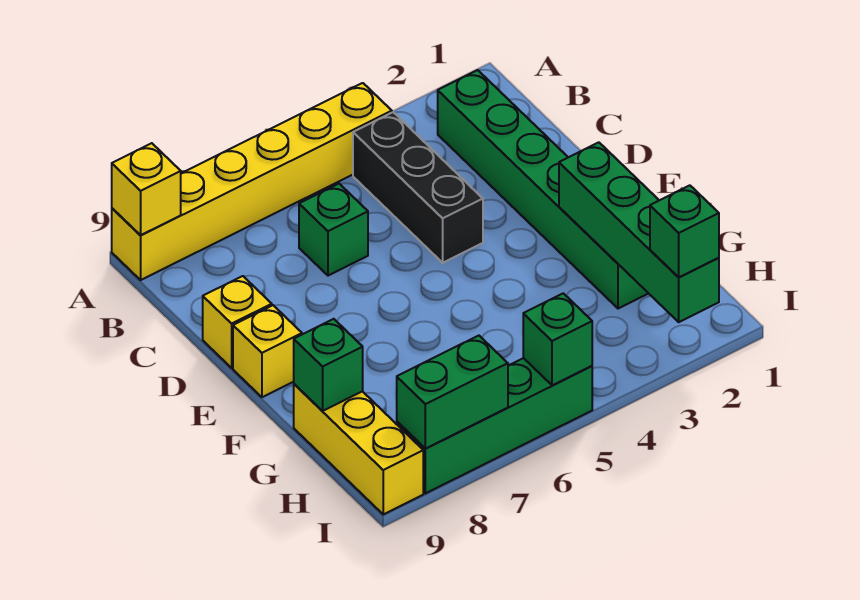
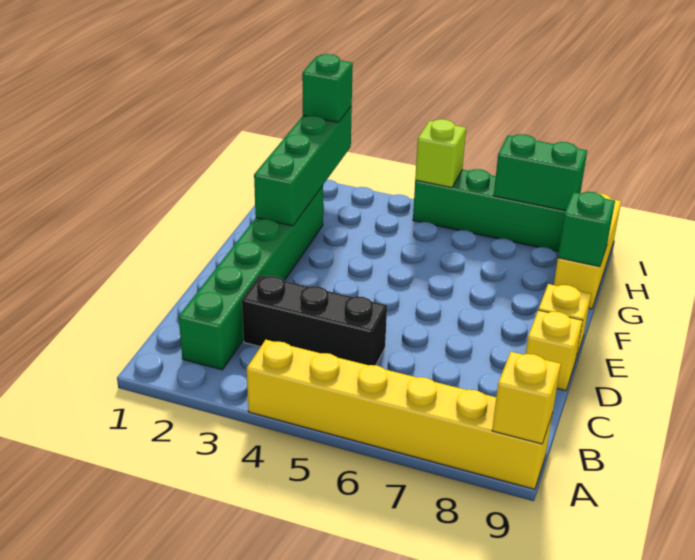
black 1x3 brick [353,112,483,263] -> black 1x3 brick turned to [242,275,387,365]
green 1x1 brick [299,184,368,276] -> none
green 1x1 brick [523,293,592,385] -> lime 1x1 brick [415,119,466,188]

